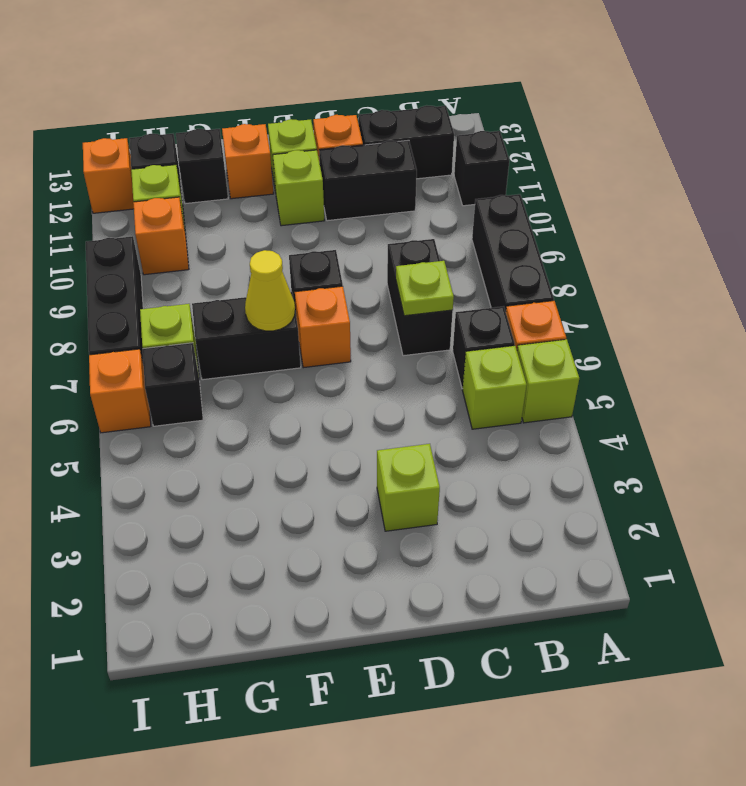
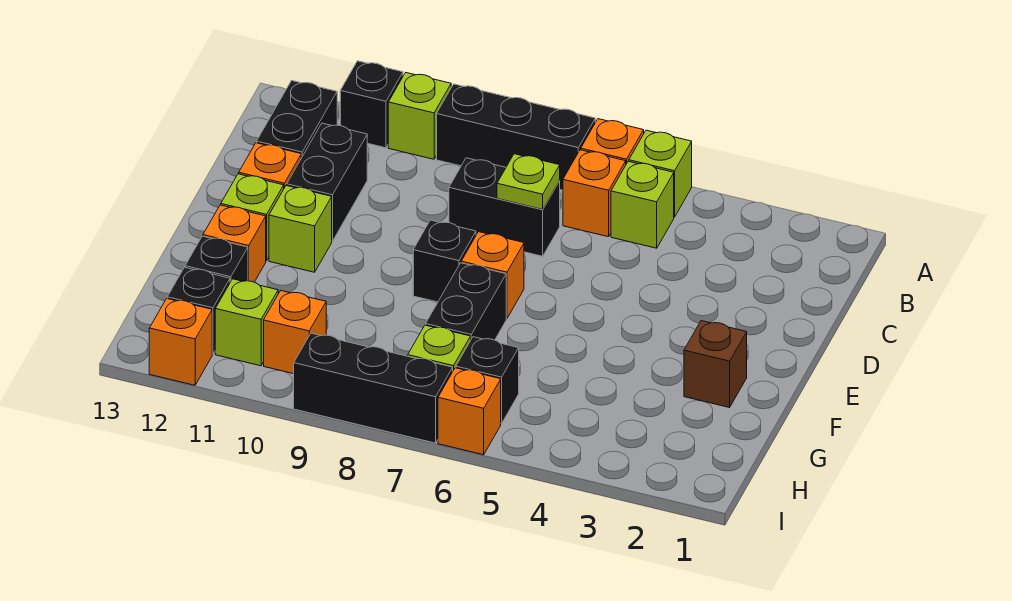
black 1x1 brick [453,306,515,389] -> orange 1x1 brick [563,150,626,237]
lime 1x1 brick [377,444,440,531] -> lime 1x1 brick moved to [388,73,451,159]
none -> brown 1x1 brick [684,321,747,408]
yellow 1x1 cone [245,250,295,331] -> none

